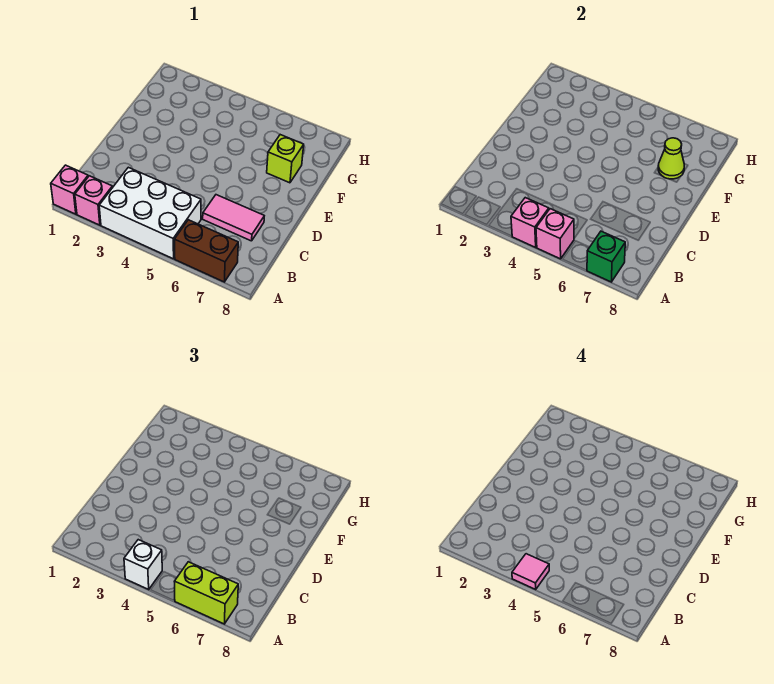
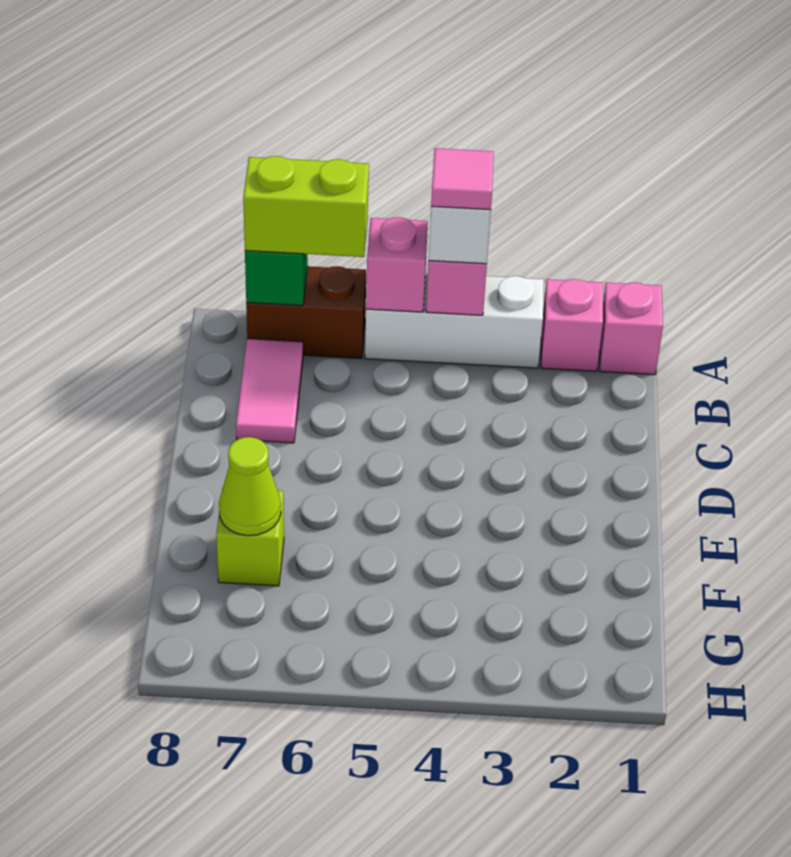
white 2x3 brick [99,167,201,259] -> white 1x3 brick [365,273,544,368]
pink 1x2 tile [203,195,264,241] -> pink 1x2 tile turned to [236,339,303,443]

